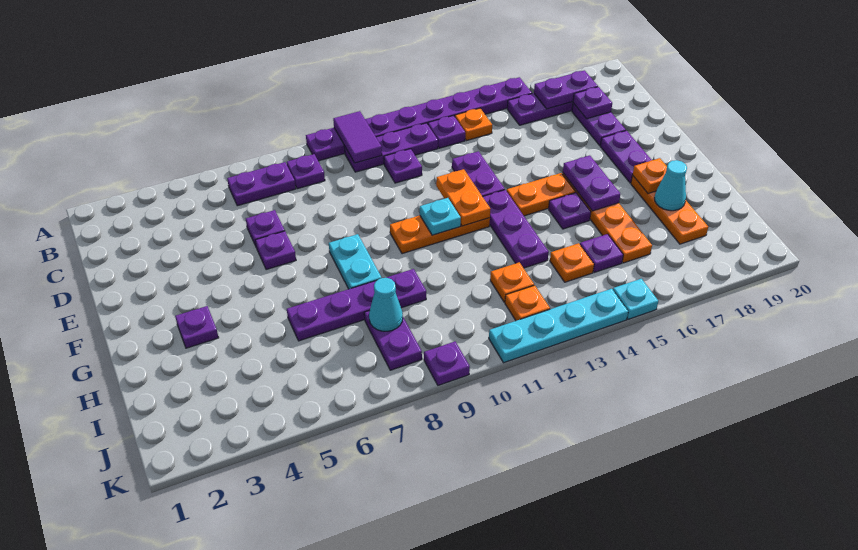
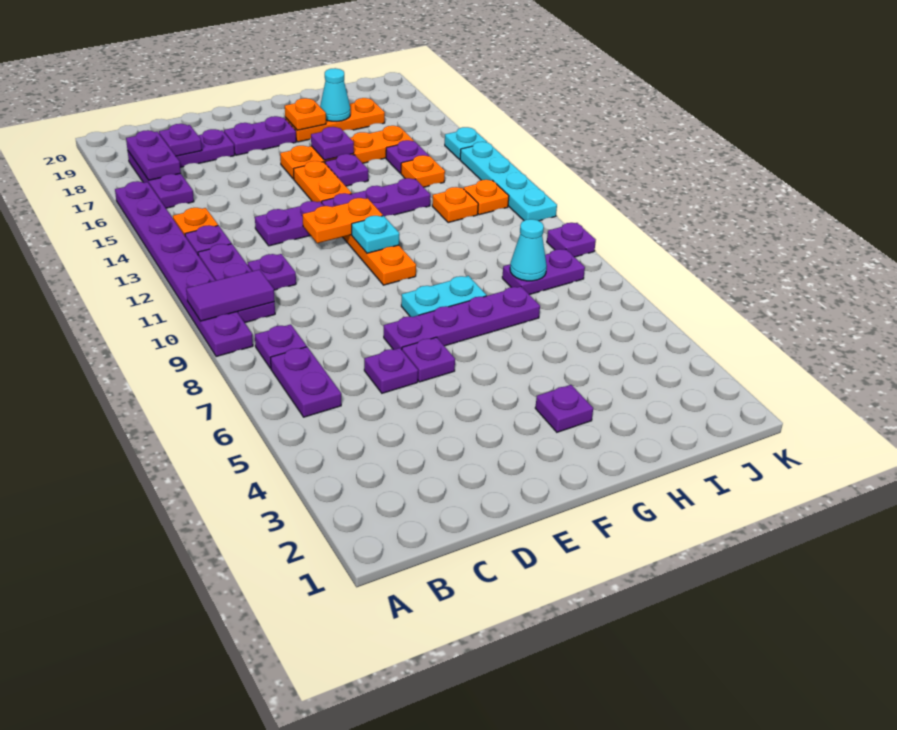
purple 1x2 plate [563,156,620,211] -> purple 1x1 plate [311,127,354,160]
purple 1x4 plate [287,269,426,341] -> purple 1x4 plate turned to [384,286,540,350]

